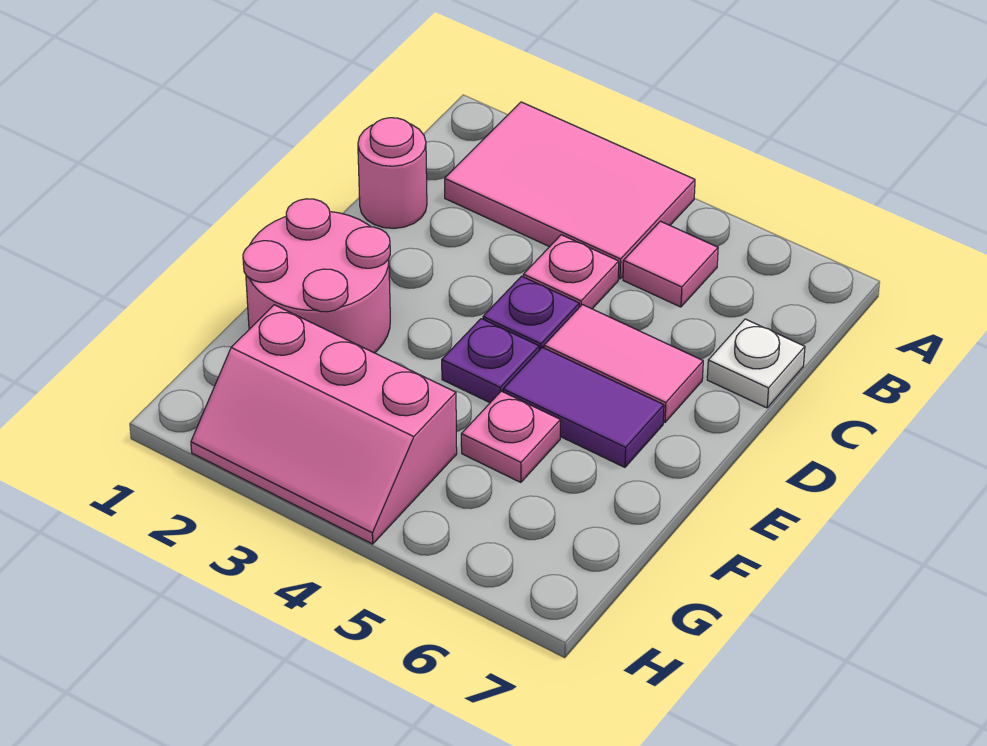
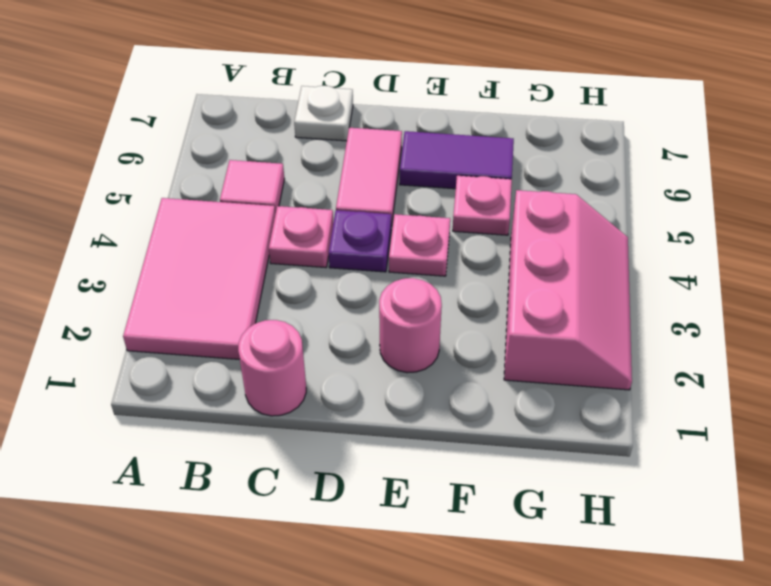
pink 2x2 round brick [243,199,390,353] -> pink 1x1 round brick [379,278,442,373]
purple 1x1 plate [442,319,539,403] -> pink 1x1 plate [389,214,450,276]
purple 1x2 tile [503,347,664,467] -> purple 1x2 tile turned to [400,131,514,189]

